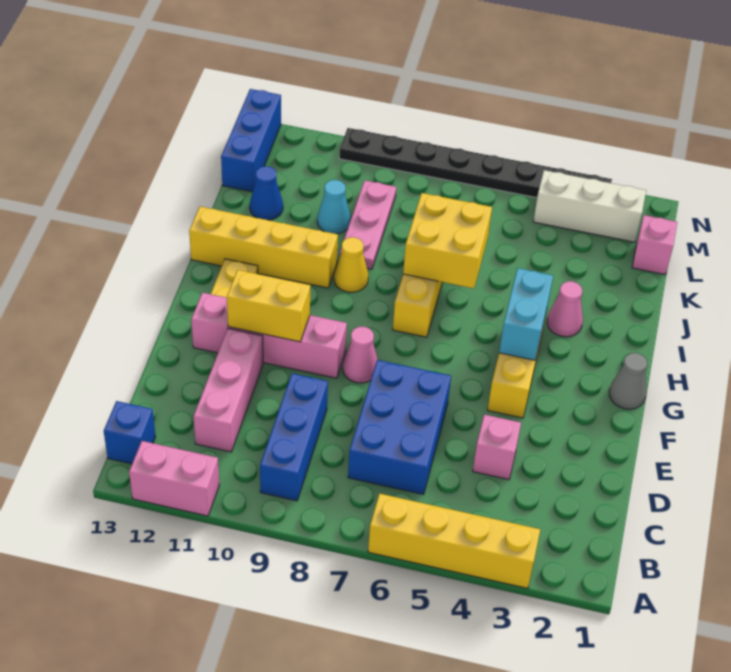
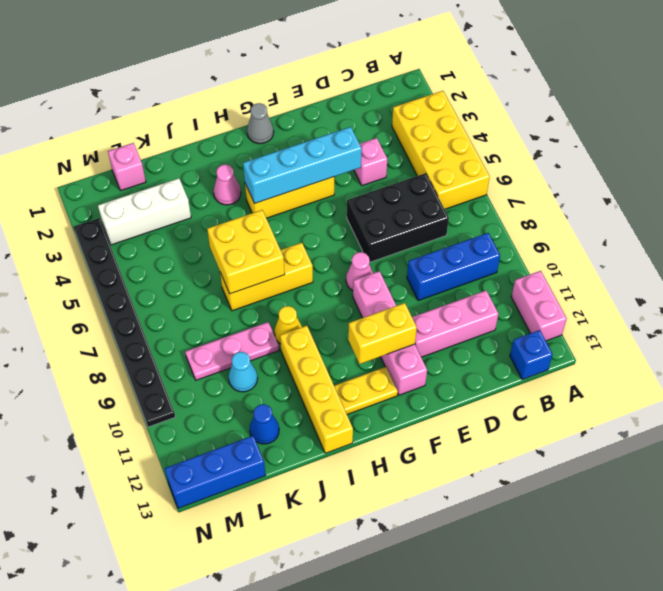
yellow 1x4 brick [368,494,540,588] -> yellow 2x4 brick [392,91,490,209]
blue 2x3 brick [348,360,451,494] -> black 2x3 brick [347,173,449,262]
yellow 1x2 brick [227,270,310,342] -> yellow 1x2 brick turned to [348,303,417,364]
cyan 1x2 brick [499,268,553,360] -> cyan 1x4 brick [243,127,362,204]
white 1x3 brick [533,170,646,242] -> white 1x3 brick turned to [98,178,191,245]

